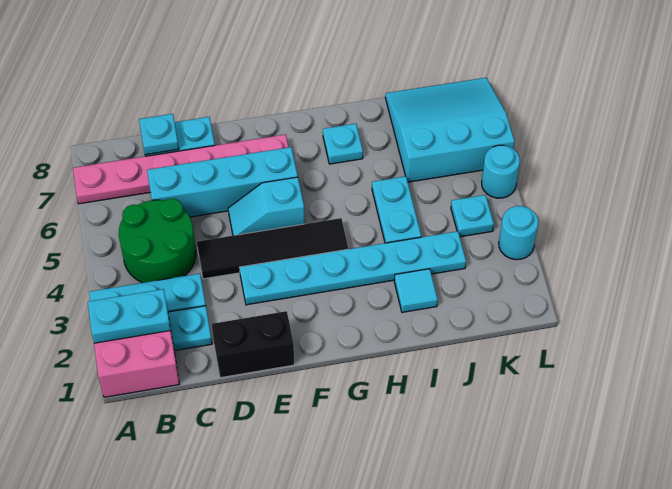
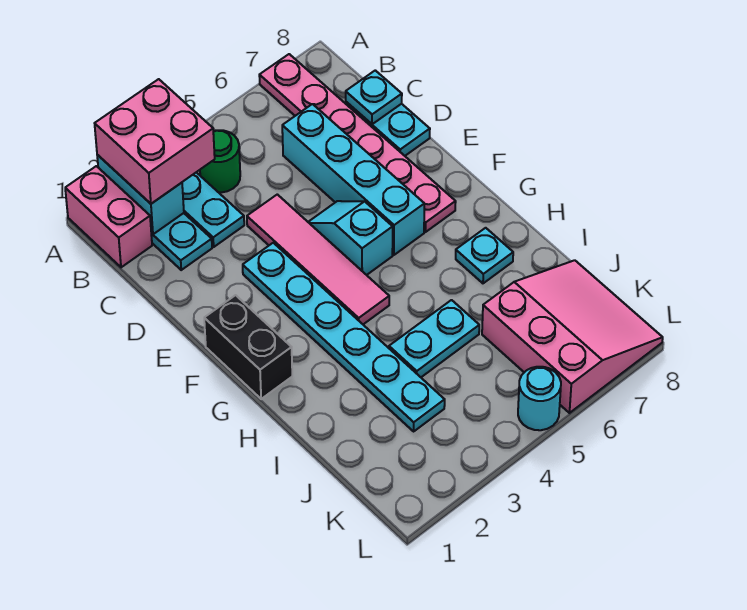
none -> pink 2x2 brick [95,79,215,204]
green 2x2 round brick [119,199,196,283] -> green 1x1 round brick [200,130,240,192]
black 1x2 brick [212,311,294,378] -> black 1x2 brick moved to [204,295,292,399]
black 1x4 tile [197,218,348,279] -> pink 1x4 tile [247,194,389,324]
cyan 1x1 tile [394,269,438,312] -> none
cyan 3x3 slope [385,78,515,182] -> pink 3x3 slope [482,260,663,413]
cyan 1x1 plate [451,195,494,237] -> none
cyan 1x1 round brick [499,206,538,260] -> none

